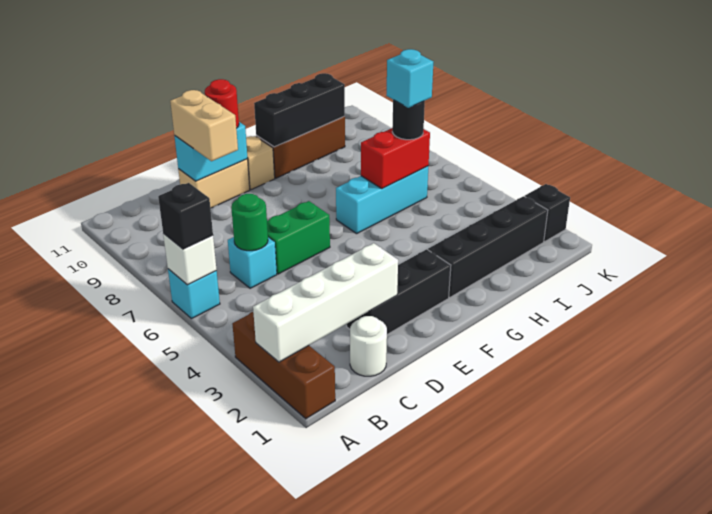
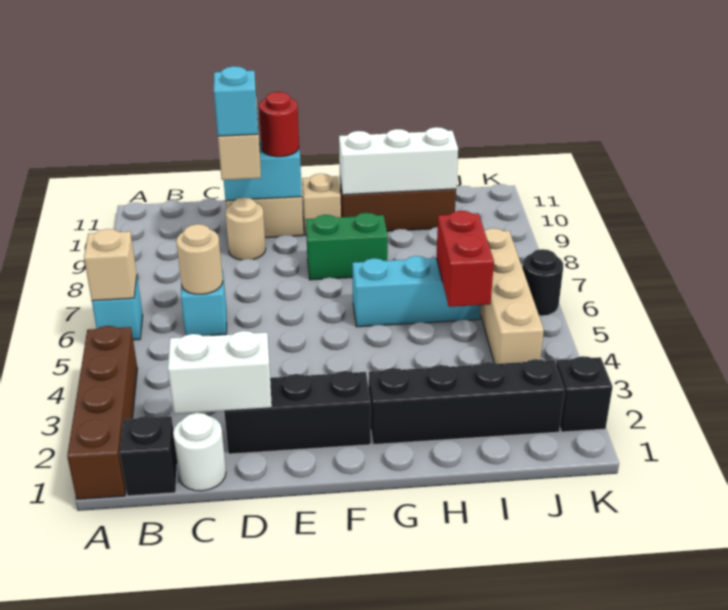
brown 1x3 brick [232,312,335,419] -> brown 1x4 brick [67,326,138,499]
white 1x4 brick [253,243,398,362] -> white 1x2 brick [168,331,272,414]
white 1x1 brick [163,234,217,285] -> tan 1x1 brick [84,229,137,301]
black 1x1 brick [158,183,213,249] -> black 1x1 brick moved to [120,416,177,496]
green 1x1 round brick [231,194,268,251] -> tan 1x1 round brick [176,224,223,294]
green 1x2 brick [267,201,330,274] -> green 1x2 brick moved to [306,213,388,280]
none -> tan 1x1 round brick [225,198,266,260]
black 1x3 brick [254,73,345,147] -> white 1x3 brick [339,127,458,195]
red 1x2 brick [361,128,430,189] -> red 1x2 brick turned to [436,211,494,307]
black 1x1 round brick [392,100,425,140] -> black 1x1 round brick moved to [522,249,563,316]
cyan 1x1 brick [386,49,433,108] -> cyan 1x1 brick moved to [214,66,258,136]
none -> tan 1x4 brick [480,228,544,364]

